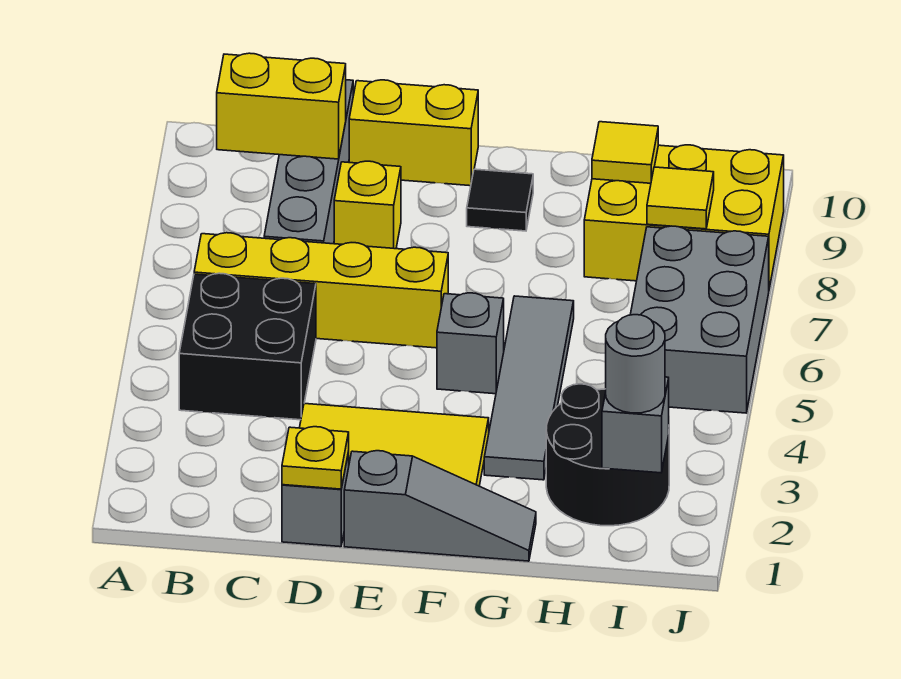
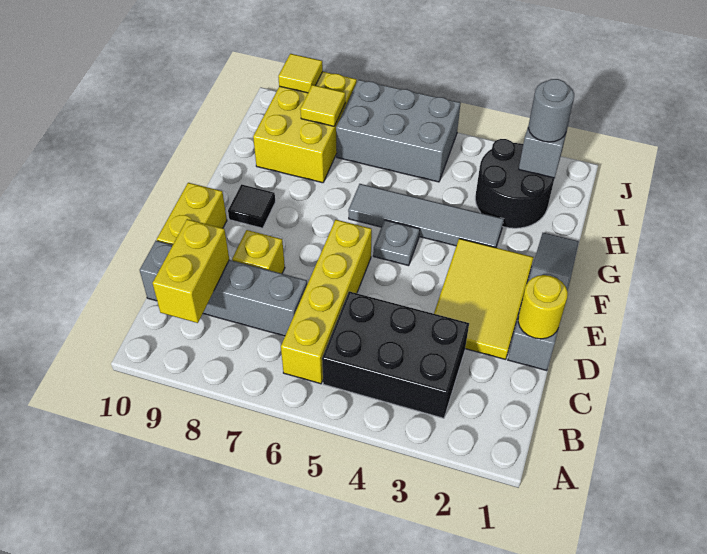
black 2x2 brick [179,273,316,420] -> black 2x3 brick [322,291,469,418]
yellow 1x1 plate [282,427,349,489] -> yellow 1x1 round brick [518,275,568,339]
grey 1x1 brick [437,293,504,394] -> grey 1x1 plate [373,220,420,266]
yellow 1x1 tile [592,122,658,183] -> yellow 1x1 tile moved to [278,54,323,93]

